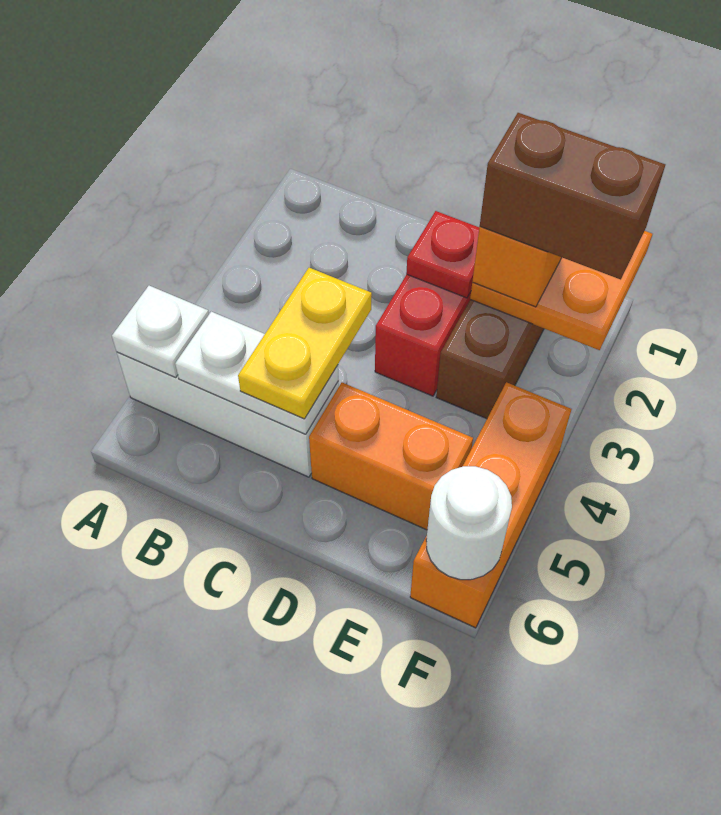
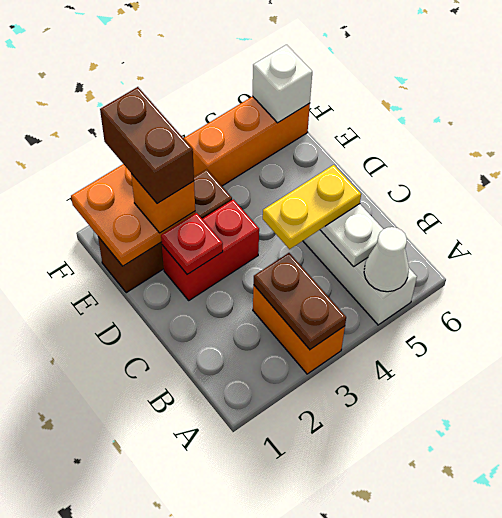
none -> brown 1x2 plate [254,253,346,350]
white 1x1 plate [112,286,209,377] -> white 1x1 cone [364,227,409,292]
orange 1x2 brick [309,383,473,530] -> orange 1x2 brick moved to [253,286,345,374]
white 1x1 round brick [426,466,512,580] -> white 1x1 brick [252,45,312,123]

